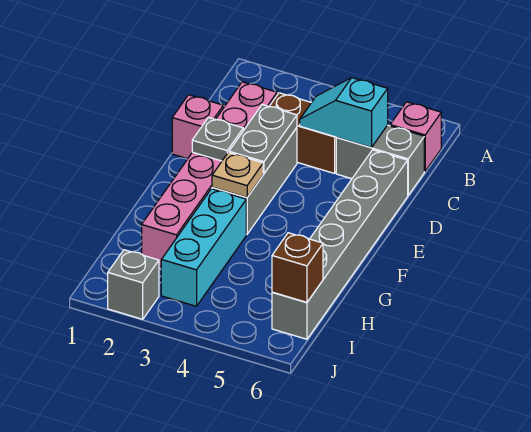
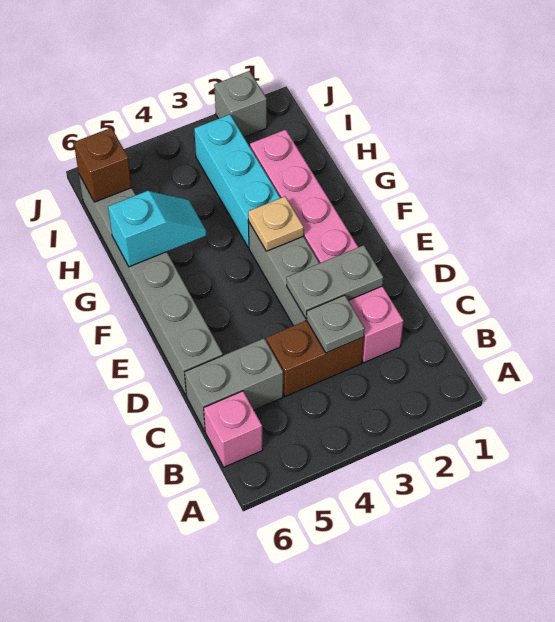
cyan 1x2 slope [300,78,388,148] -> cyan 1x2 slope moved to [108,191,206,267]
pink 1x1 brick [172,95,223,159] -> none
grey 1x2 plate [229,105,297,173] -> grey 1x2 plate turned to [287,245,383,318]
grey 1x1 plate [192,118,243,161] -> grey 1x1 plate moved to [306,295,365,353]

